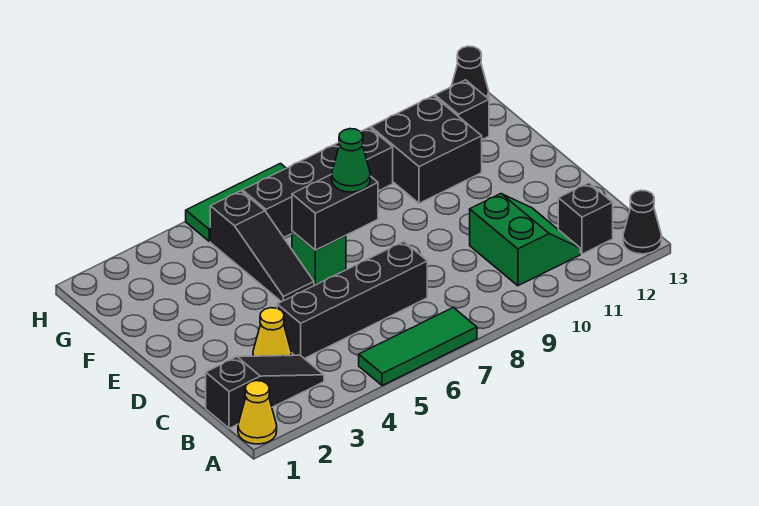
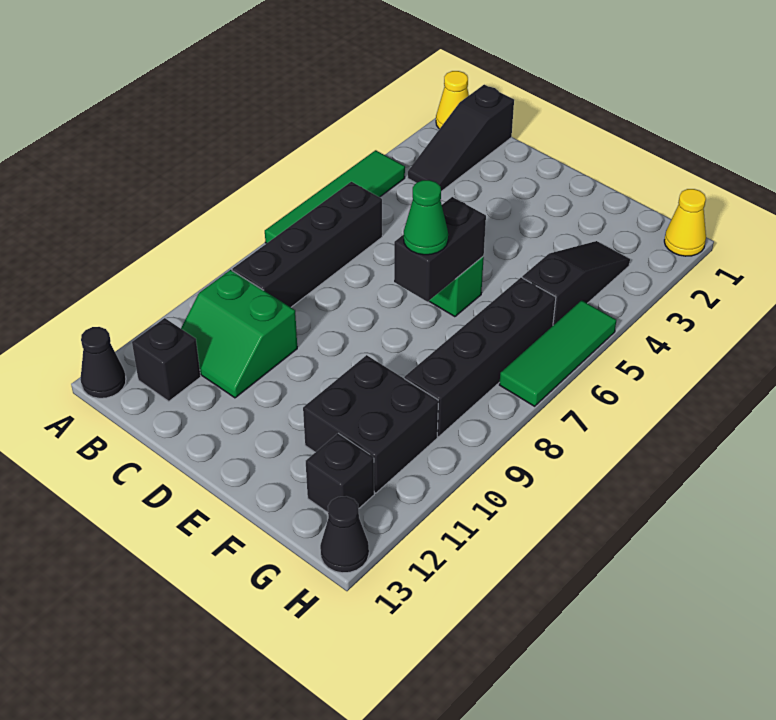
green 1x3 tile [359,307,477,386] -> green 1x4 tile [265,150,405,243]
yellow 1x1 cone [253,308,291,356] -> yellow 1x1 cone moved to [664,189,706,256]
black 1x4 brick [277,242,427,359] -> black 1x4 brick moved to [232,182,382,307]
black 1x3 slope [210,191,314,302] -> black 1x3 slope turned to [522,241,630,325]

